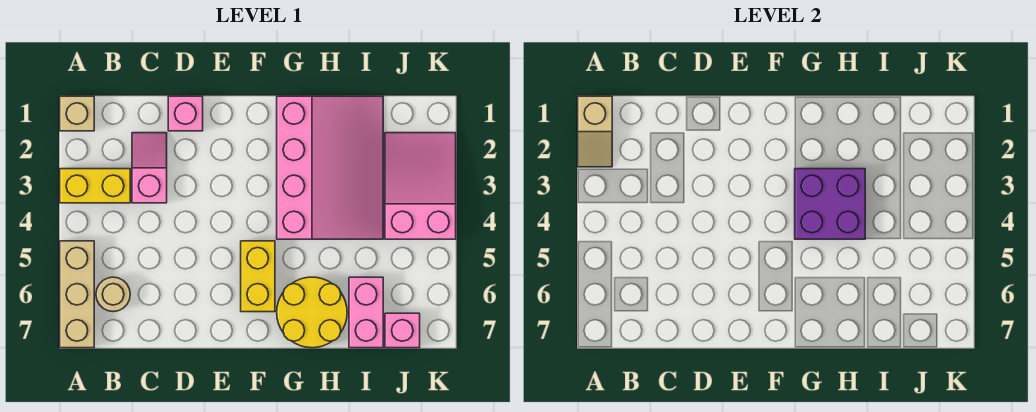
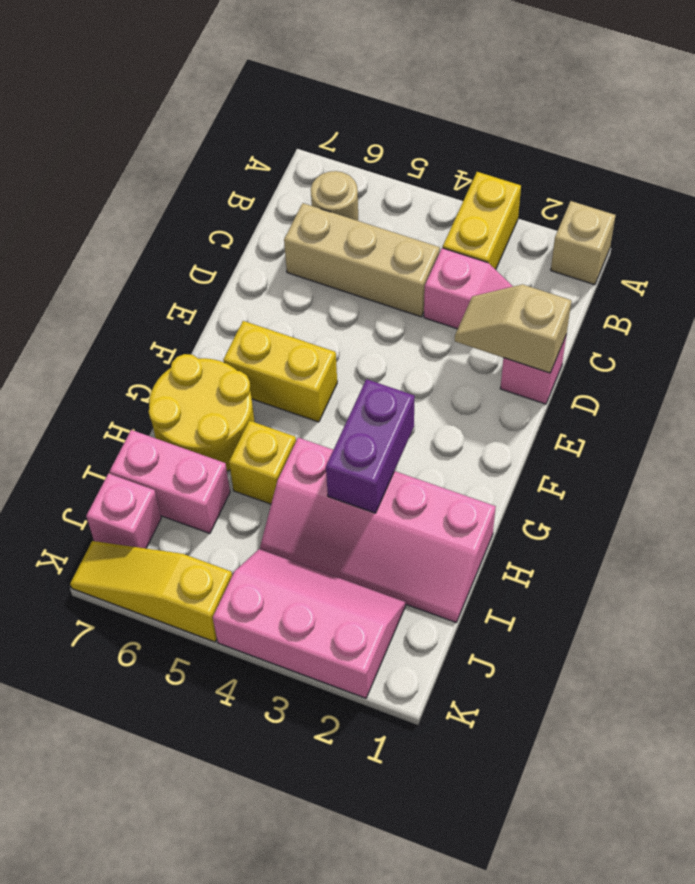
tan 1x2 slope [578,96,612,167] -> tan 1x2 slope moved to [455,284,572,373]
tan 1x3 brick [60,241,94,348] -> tan 1x3 brick moved to [284,203,440,317]
pink 3x4 slope [277,96,383,239] -> pink 2x4 slope [260,438,496,623]
purple 2x2 brick [795,169,865,239] -> purple 1x2 brick [326,379,415,513]
none -> yellow 1x1 brick [229,421,296,504]
pink 2x3 slope [385,133,456,239] -> pink 2x3 slope turned to [213,549,405,698]
none -> yellow 1x3 slope [70,541,232,642]

